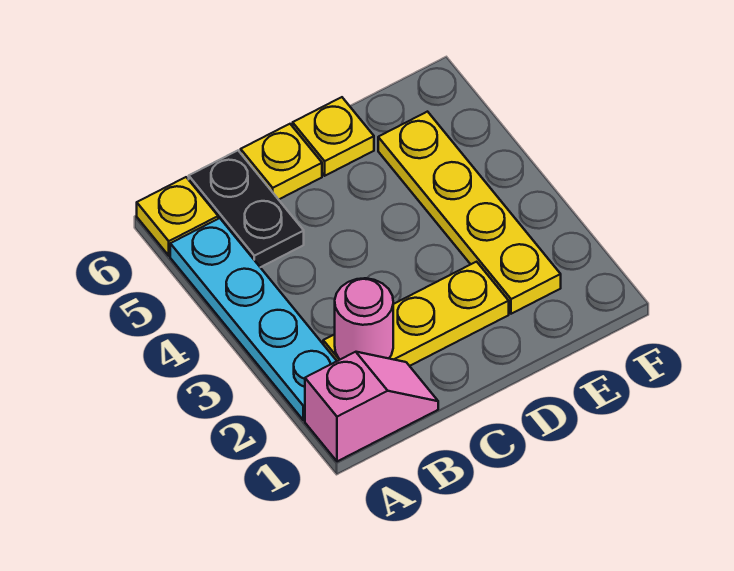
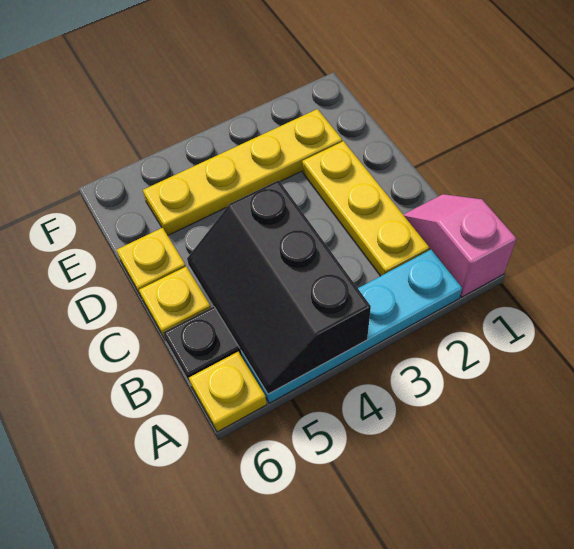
none -> black 2x3 slope [187,180,371,394]
pink 1x1 round brick [335,278,393,359] -> none

